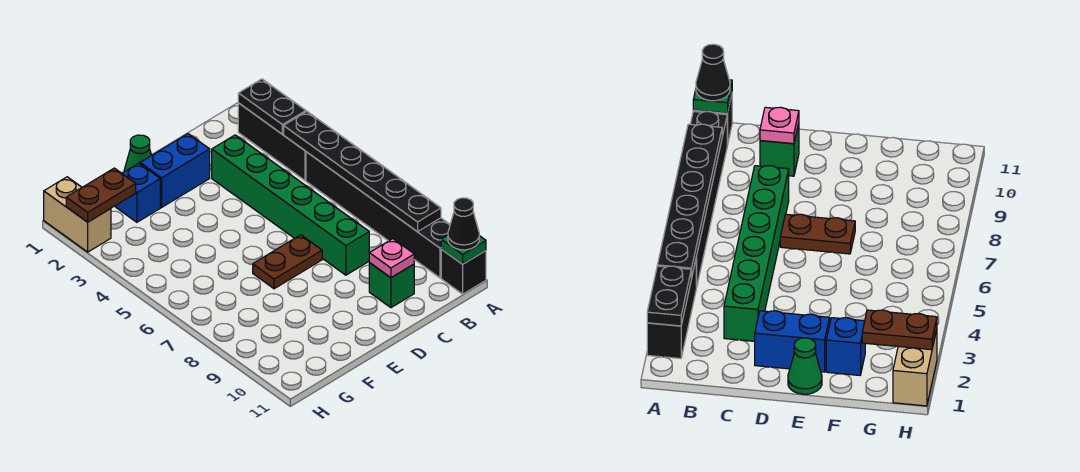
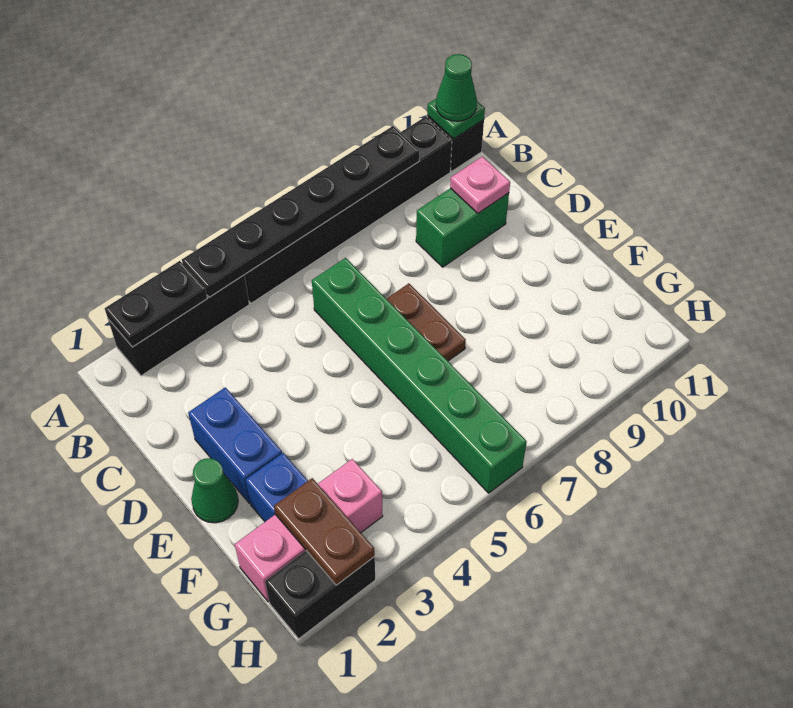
black 1x1 cone [448,198,479,250] -> green 1x1 cone [436,54,477,121]
green 1x6 brick [212,135,369,275] -> green 1x6 brick turned to [312,258,527,493]
green 1x1 brick [369,263,414,308] -> green 1x2 brick [416,188,509,267]
none -> pink 1x3 brick [235,459,383,602]
tan 1x2 brick [44,177,111,252] -> black 1x2 brick [265,551,375,639]

